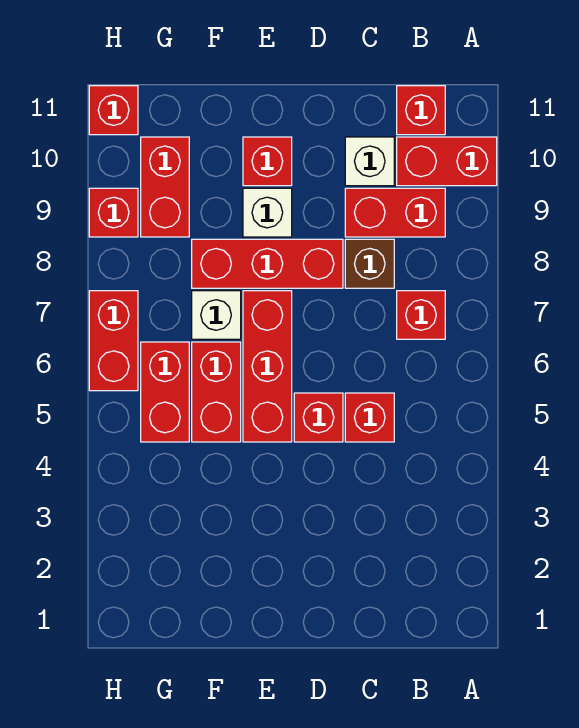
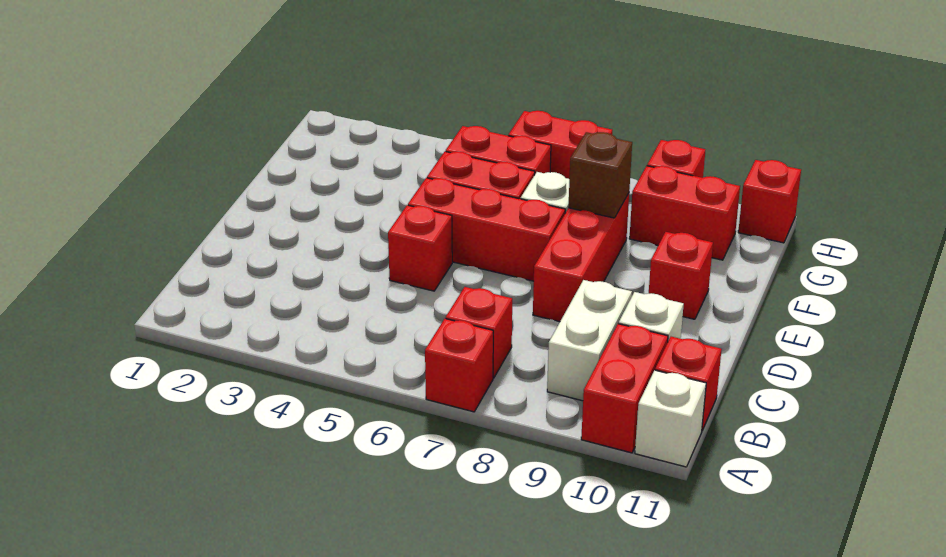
red 1x2 brick [345,188,445,237] -> white 1x2 brick [547,280,632,401]
red 1x1 brick [345,393,394,442] -> red 1x1 brick moved to [425,319,493,412]
brown 1x1 brick [345,239,394,288] -> brown 1x1 brick moved to [568,132,632,218]
white 1x1 brick [243,188,292,237] -> white 1x1 brick moved to [635,370,706,467]

